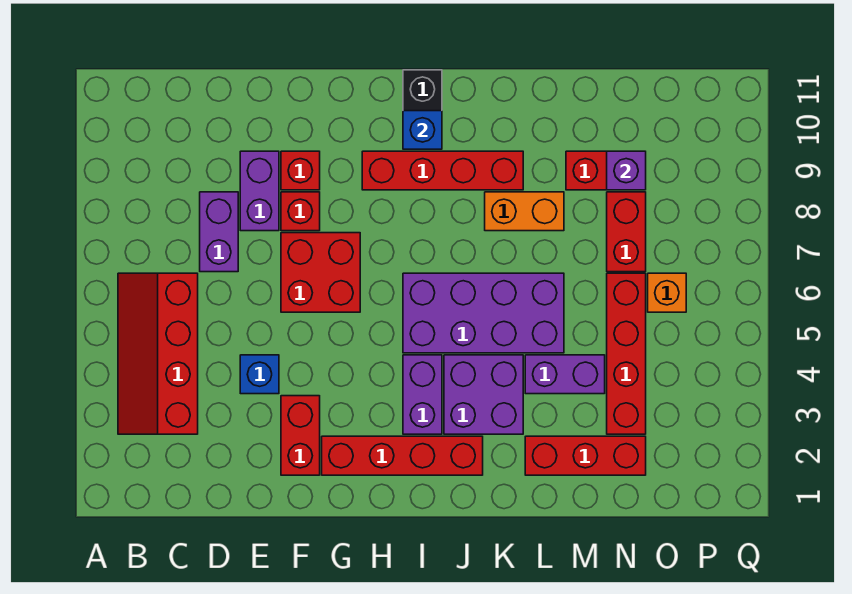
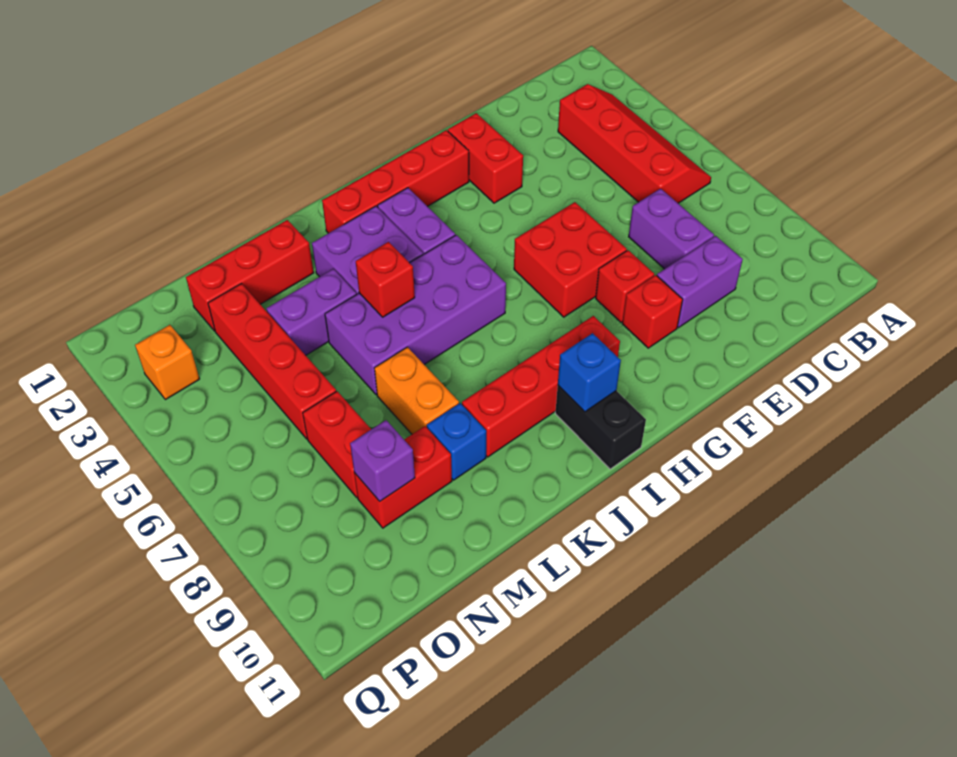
blue 1x1 brick [240,355,279,394] -> blue 1x1 brick moved to [427,403,486,480]
purple 1x2 brick [240,151,279,231] -> purple 1x2 brick turned to [657,236,743,328]
none -> red 1x1 brick [356,242,415,317]
orange 1x2 brick [485,192,564,231] -> orange 1x2 brick turned to [374,347,459,434]
orange 1x1 brick [648,273,686,312] -> orange 1x1 brick moved to [135,325,199,400]

